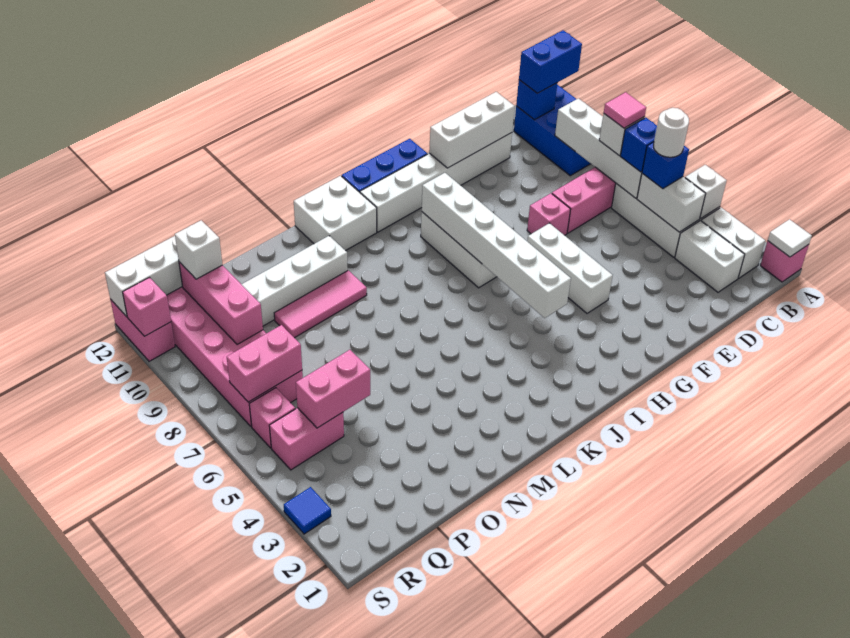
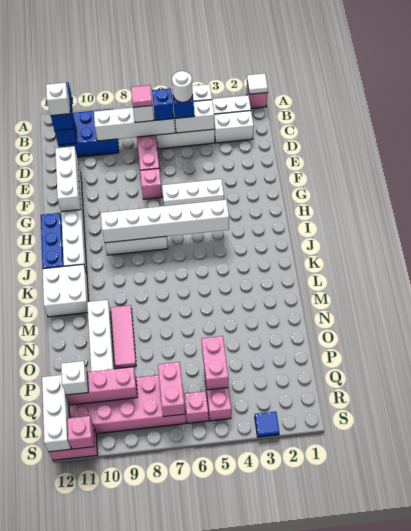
none -> white 1x1 brick [46,82,70,116]

